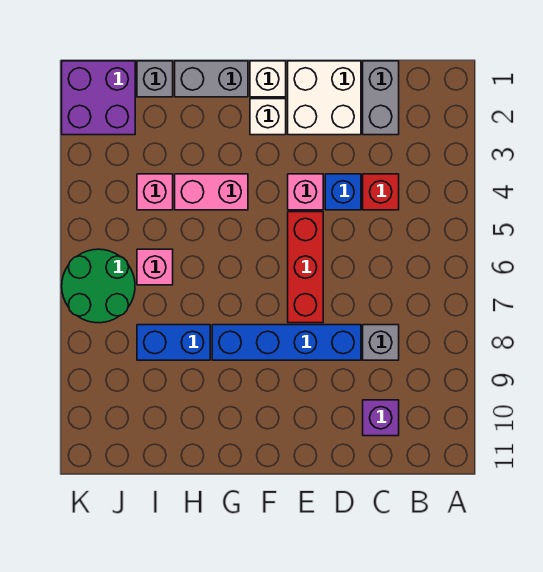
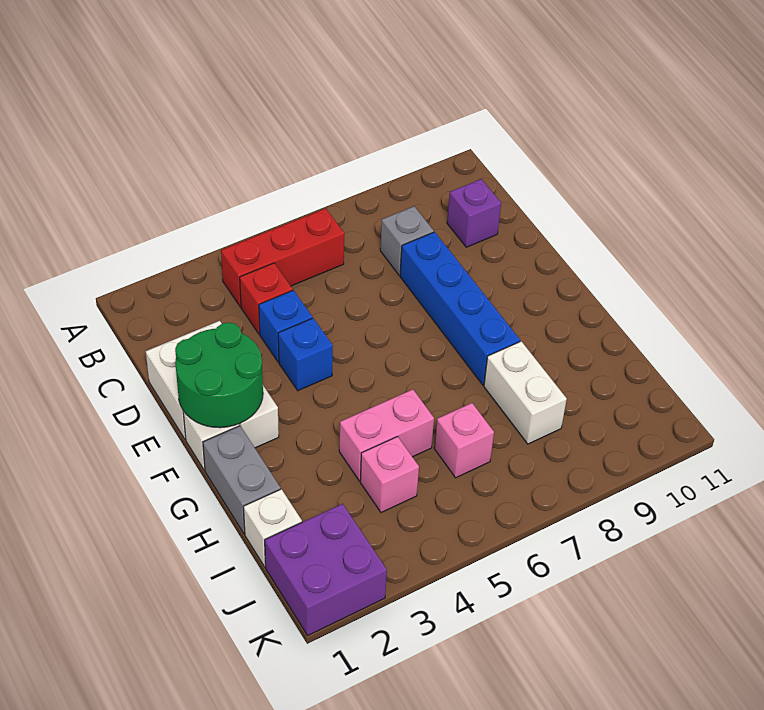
grey 1x2 brick [363,61,399,135] -> none
pink 1x1 brick [288,174,323,210] -> blue 1x1 brick [278,318,333,391]
red 1x3 brick [288,212,323,323] -> red 1x3 brick moved to [221,208,344,307]
pink 1x2 brick [175,174,248,210] -> pink 1x2 brick turned to [339,389,434,481]
blue 1x2 brick [137,325,210,360] -> white 1x2 brick [484,341,567,444]
grey 1x1 brick [137,61,173,97] -> white 1x1 brick [244,489,302,567]
green 2x2 round brick [62,249,135,323] -> green 2x2 round brick moved to [175,322,263,428]

